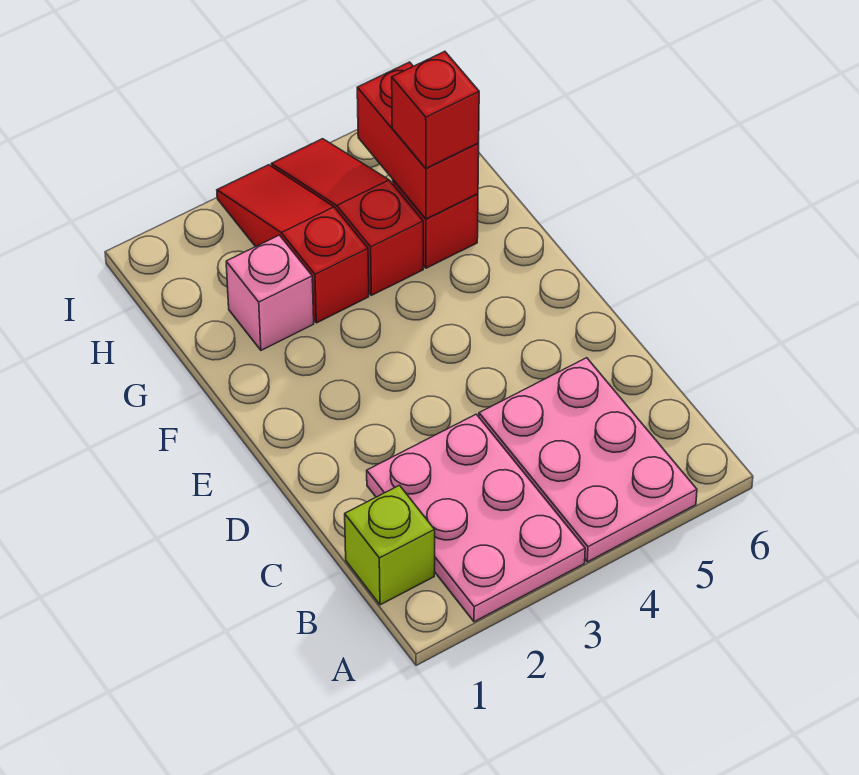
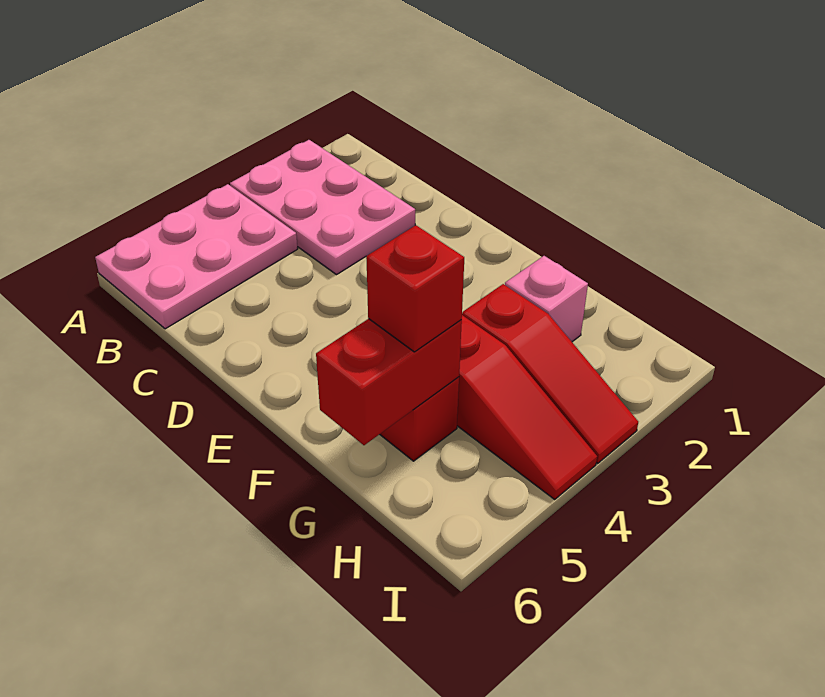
pink 2x3 plate [479,358,697,562] -> pink 2x3 plate turned to [95,184,298,329]
lime 1x1 brick [345,485,435,605] -> none
red 1x2 brick [357,62,479,219] -> red 1x2 brick turned to [316,319,462,445]

